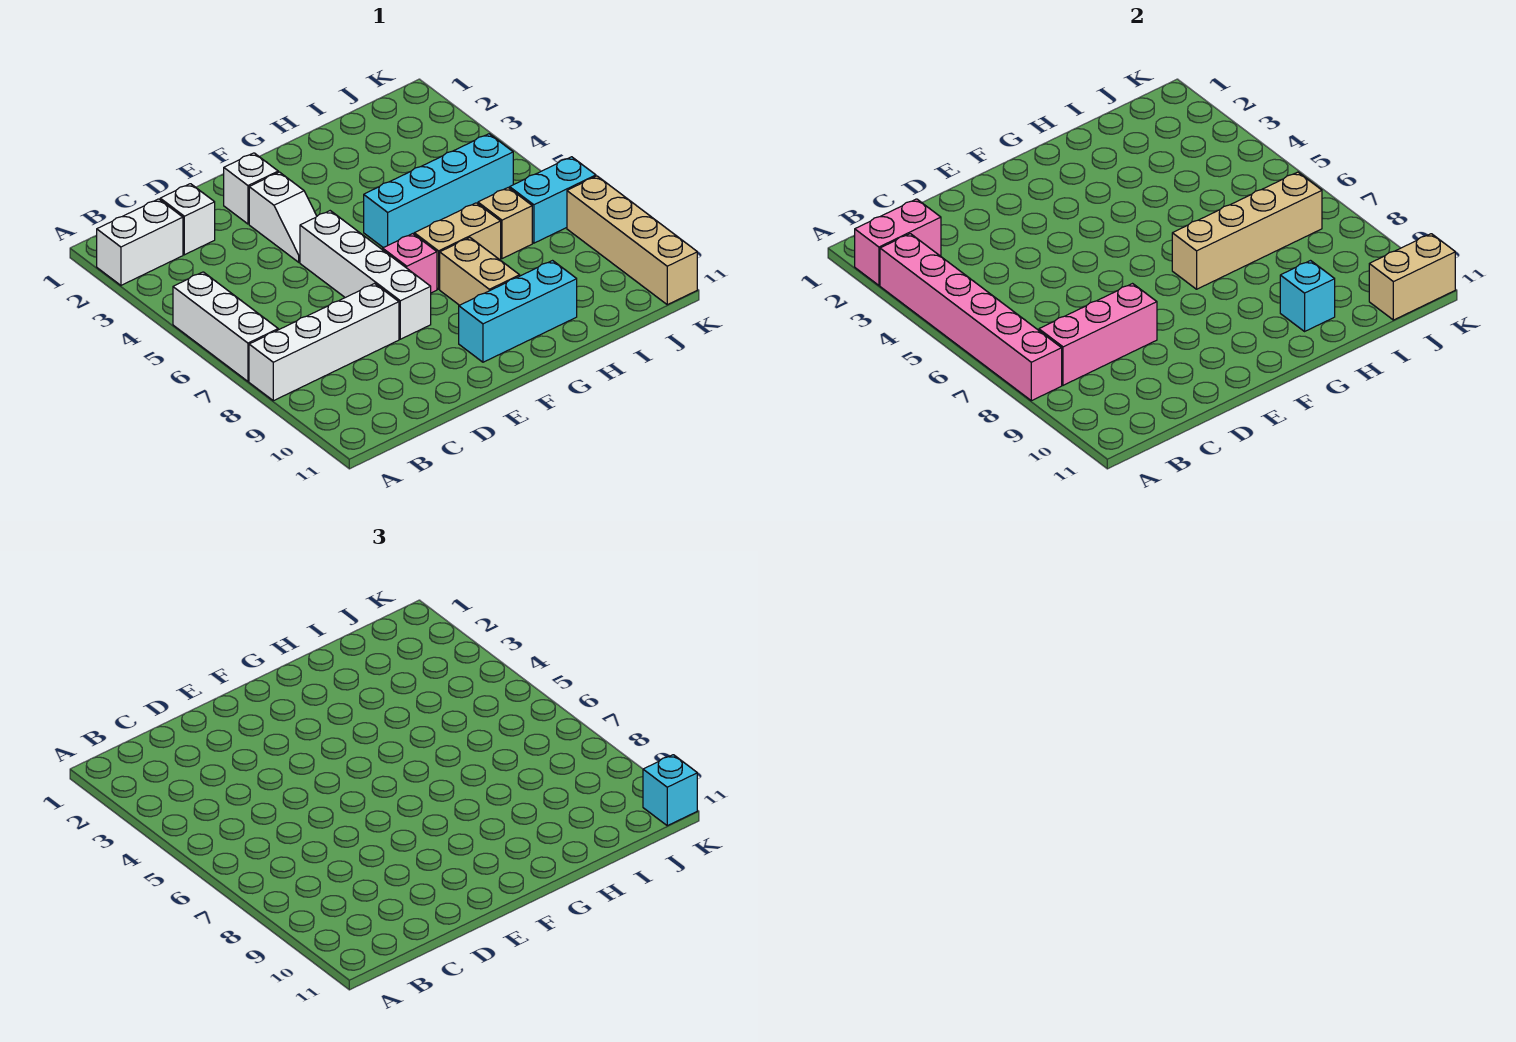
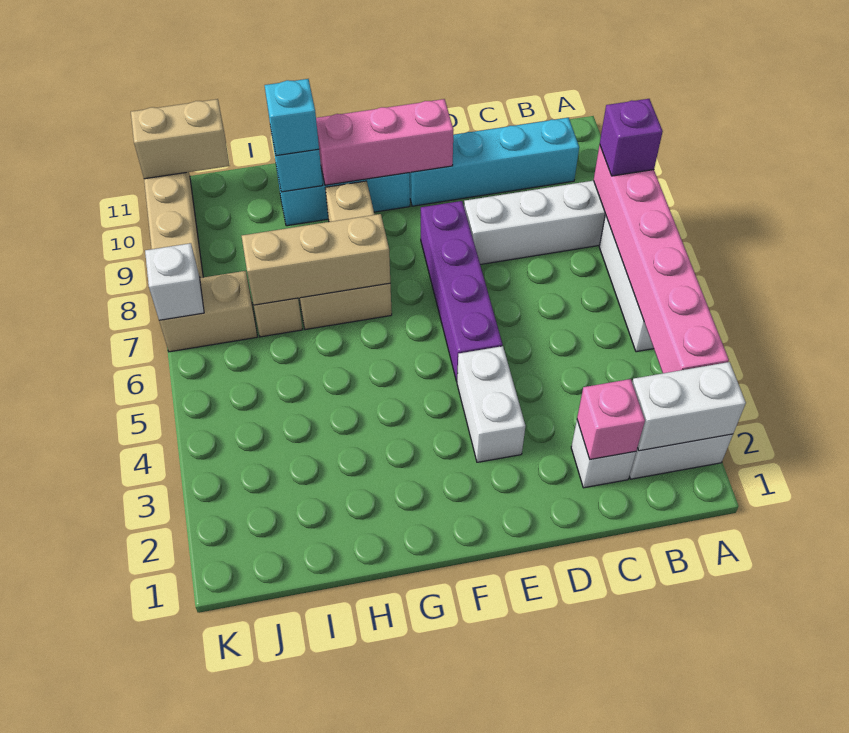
pink 1x2 brick [855,199,941,285] -> white 1x2 brick [632,362,746,451]
none -> purple 1x1 brick [600,99,663,176]
pink 1x3 brick [1039,284,1157,385] -> pink 1x3 brick moved to [316,99,453,185]
white 1x1 brick [224,153,278,224] -> white 1x1 brick moved to [145,243,204,320]
white 1x2 slope [249,172,317,262] -> white 1x2 brick [457,346,525,462]
white 1x4 brick [300,211,431,339] -> purple 1x4 brick [421,201,503,381]
pink 1x1 brick [383,234,437,293] -> pink 1x1 brick moved to [577,379,645,459]
cyan 1x4 brick [364,134,513,248] -> cyan 1x4 brick moved to [410,118,579,206]
tan 1x4 brick [1172,172,1322,289] -> tan 1x3 brick [242,214,390,305]
cyan 1x2 brick [510,157,596,243] -> tan 1x2 brick [159,271,257,352]
cyan 1x1 brick [643,755,697,826] -> cyan 1x1 brick moved to [265,79,319,156]

